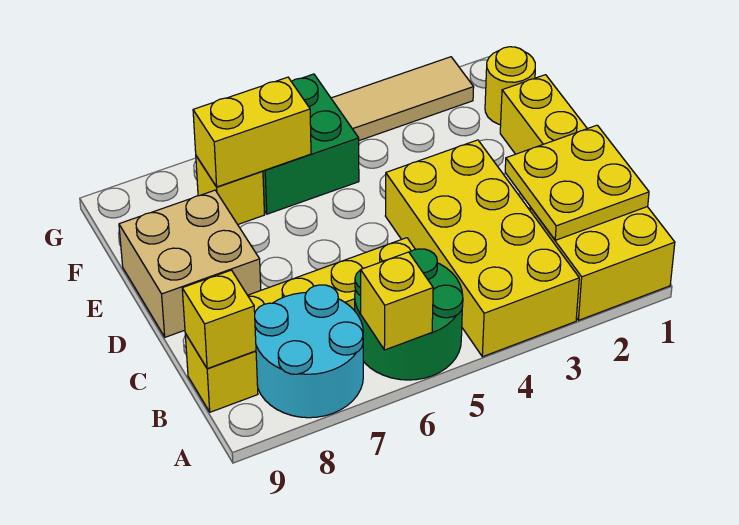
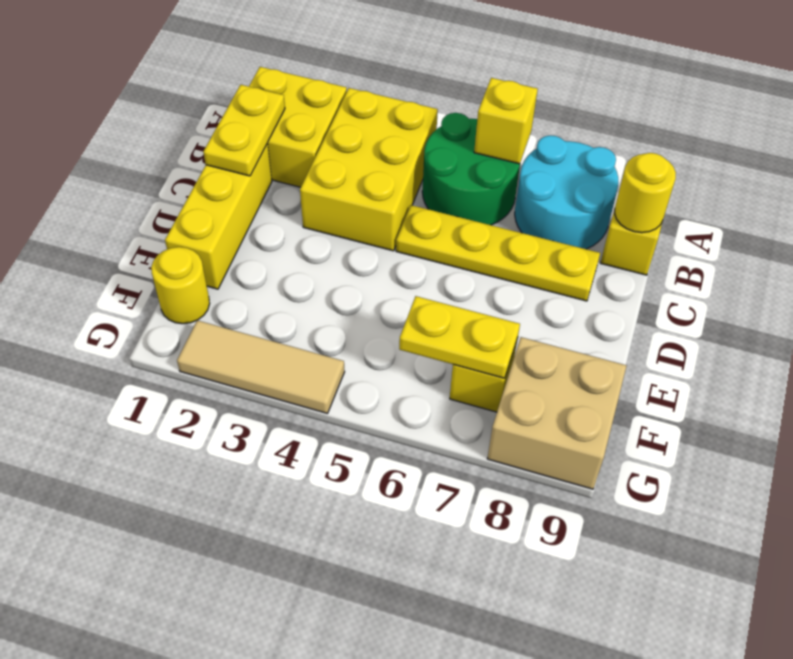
yellow 2x4 brick [385,140,579,357] -> yellow 2x3 brick [300,88,438,251]
yellow 2x2 plate [505,125,649,240] -> yellow 1x2 plate [203,85,285,176]
yellow 1x1 brick [182,270,256,369] -> yellow 1x1 round brick [615,153,676,233]
tan 2x2 brick [119,190,261,337] -> tan 2x2 brick moved to [487,337,626,489]
green 2x2 brick [263,74,359,214] -> none
yellow 1x2 brick [193,77,311,187] -> yellow 1x2 plate [399,296,520,378]

